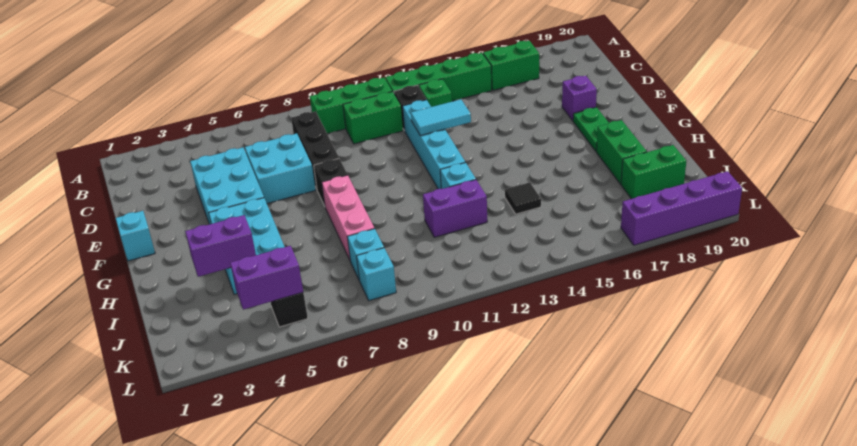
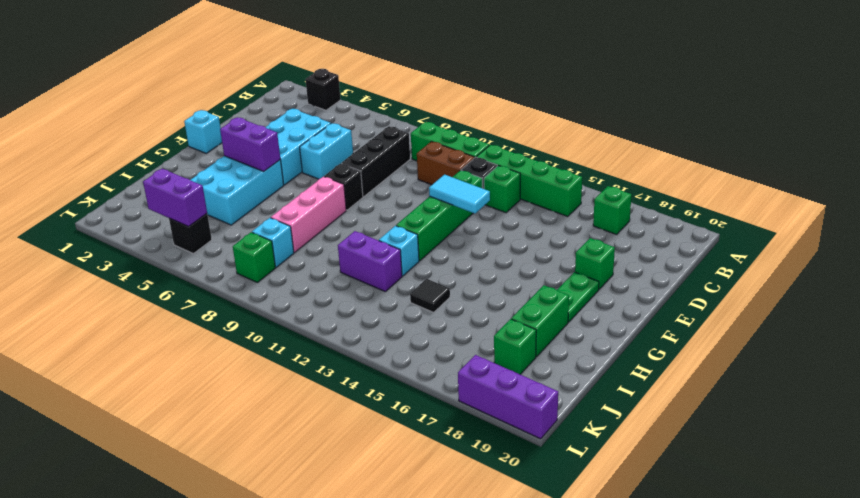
none -> black 1x1 brick [306,69,341,110]
green 1x2 brick [483,41,539,90] -> green 1x1 brick [593,186,631,235]
green 1x2 brick [343,92,403,144] -> brown 1x2 brick [417,142,475,185]
cyan 2x2 brick [245,133,316,204] -> cyan 1x2 brick [300,123,353,179]
cyan 1x4 brick [403,100,465,189] -> green 1x4 brick [396,170,482,261]
purple 1x1 brick [562,75,597,121] -> green 1x1 brick [575,238,615,289]
purple 1x2 brick [185,215,256,277] -> purple 1x2 brick moved to [220,117,280,171]
green 1x2 brick [621,145,686,199] -> green 1x1 brick [494,319,536,374]
cyan 1x1 brick [357,248,396,301] -> green 1x1 brick [233,232,275,283]
purple 1x4 brick [621,171,742,245] -> purple 1x3 brick [458,355,558,439]

